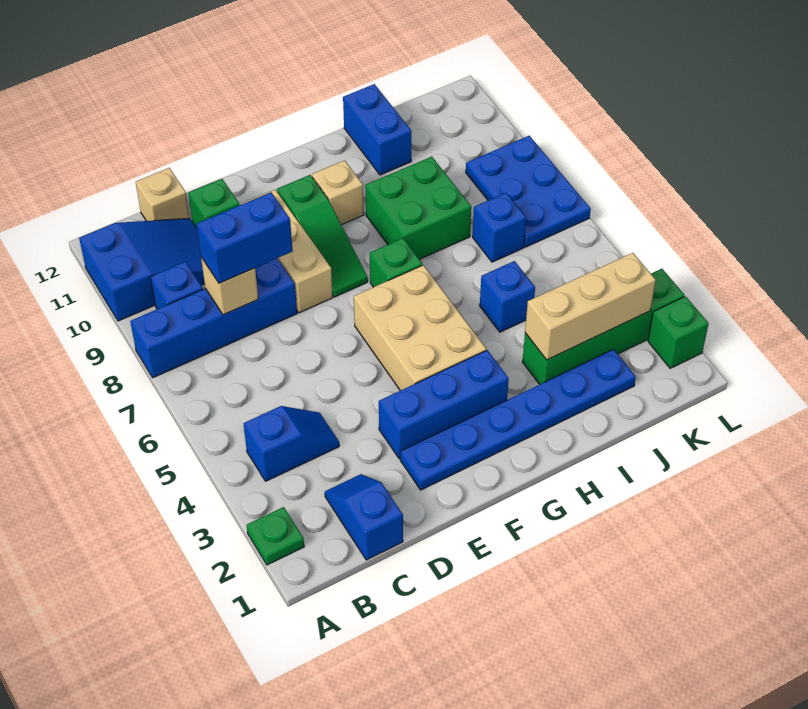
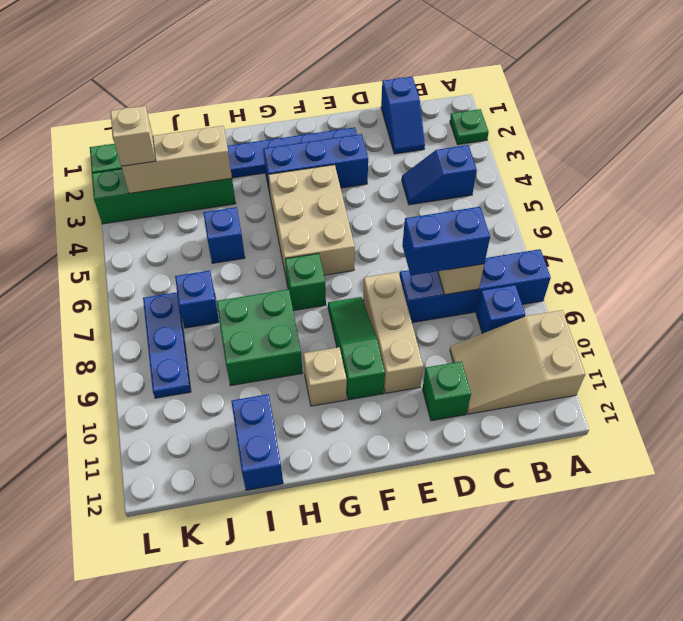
blue 2x3 slope [79,218,205,321] -> tan 2x3 slope [450,310,585,414]
tan 1x1 brick [136,168,189,221] -> tan 1x1 brick moved to [110,106,156,166]
blue 2x3 plate [466,136,591,247] -> blue 1x3 plate [143,292,191,398]

